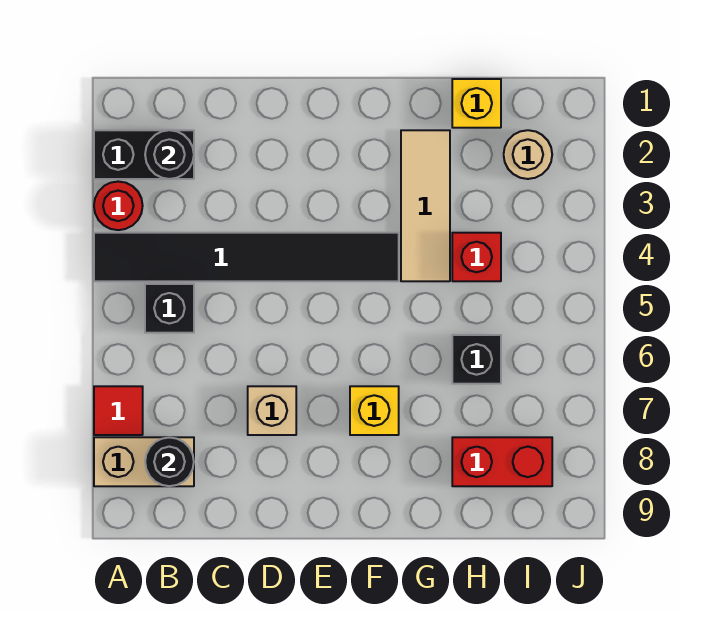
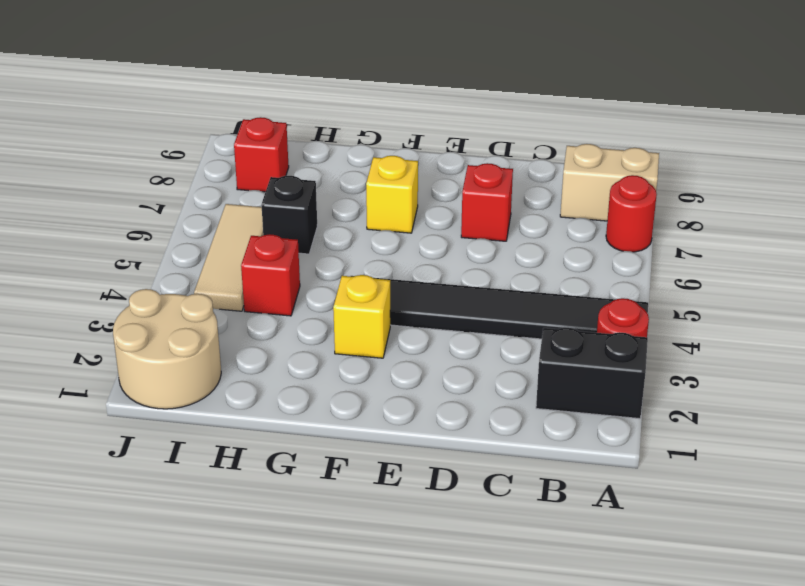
red 1x1 tile [94,386,143,435] -> red 1x1 round brick [606,175,657,252]
black 1x1 round brick [145,130,194,179] -> none
black 1x1 brick [145,284,194,333] -> none
black 1x1 round brick [145,437,194,486] -> none
tan 1x1 brick [248,386,296,435] -> red 1x1 brick [461,163,513,241]
tan 1x3 tile [401,130,450,281] -> tan 1x3 tile moved to [194,204,263,311]
yellow 1x1 brick [452,79,501,128] -> yellow 1x1 brick moved to [333,275,390,358]
red 1x2 brick [452,437,552,486] -> red 1x1 brick [234,117,289,192]
tan 1x1 round brick [504,130,552,179] -> tan 2x2 round brick [113,289,221,409]

